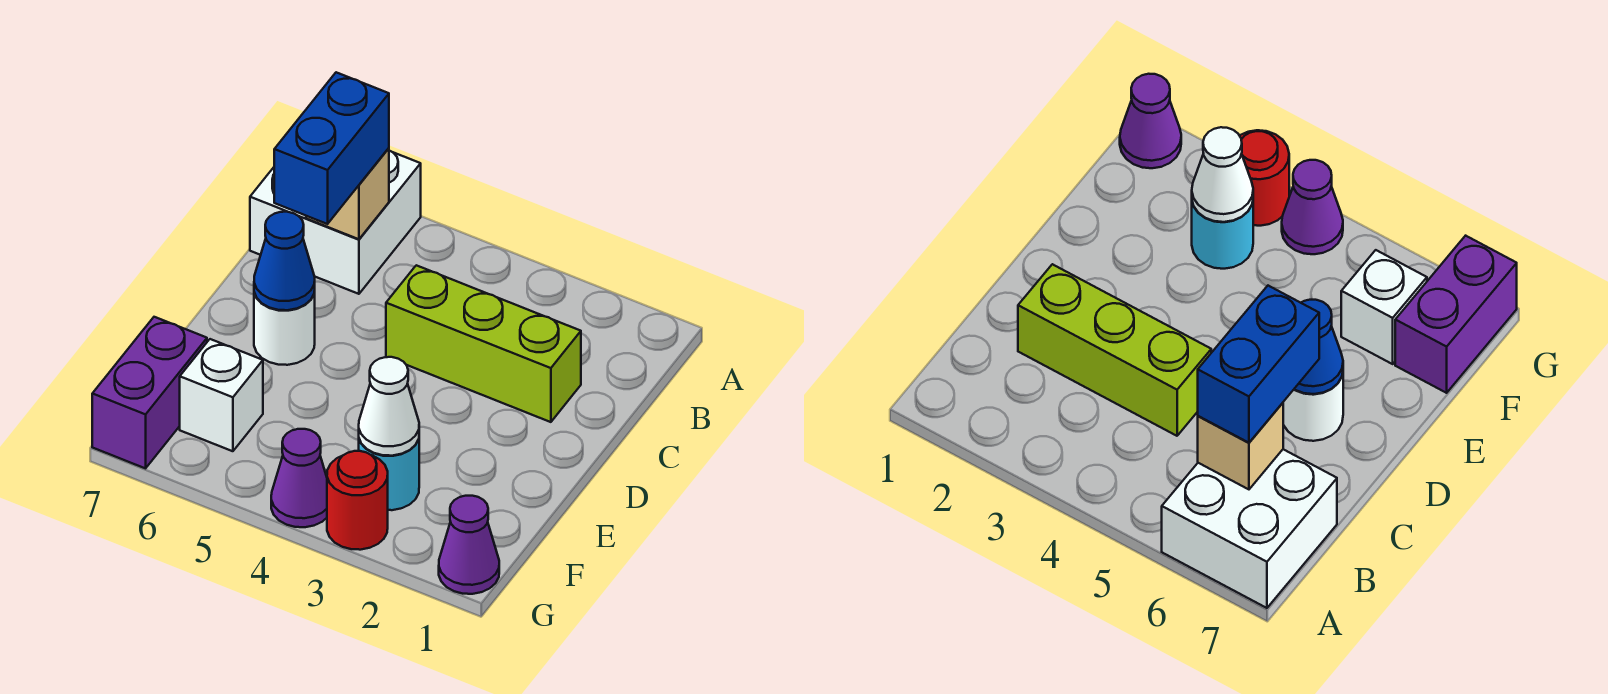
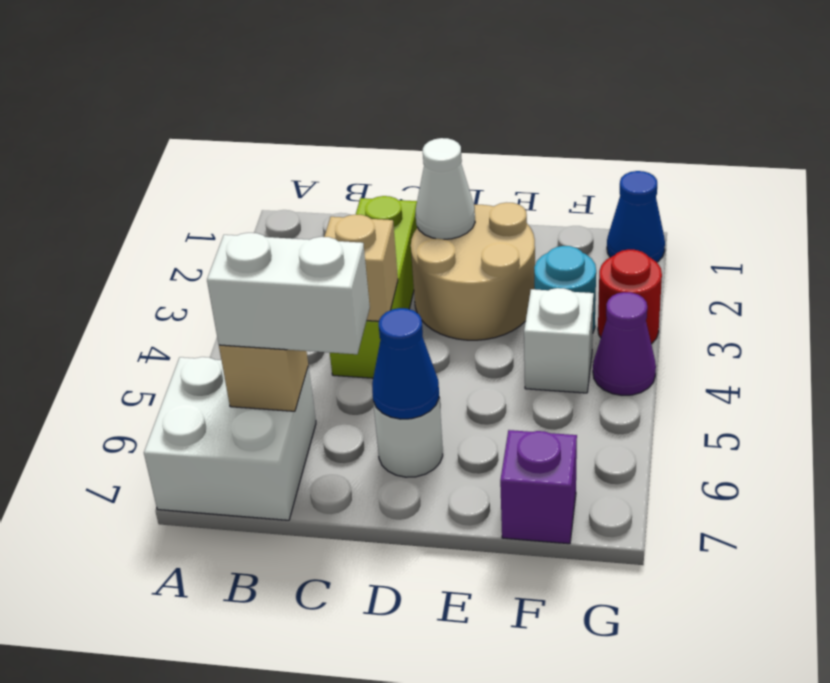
blue 1x2 brick [274,72,389,224] -> white 1x2 brick [207,233,370,354]
none -> tan 1x1 brick [324,215,398,321]
none -> tan 2x2 round brick [411,203,535,340]
white 1x1 cone [359,357,419,456] -> white 1x1 cone moved to [416,138,475,239]
white 1x1 brick [180,339,263,451] -> white 1x1 brick moved to [524,288,594,393]
purple 1x2 brick [92,317,207,468] -> purple 1x1 brick [500,430,577,544]
purple 1x1 cone [439,496,499,594] -> blue 1x1 cone [607,171,665,262]

